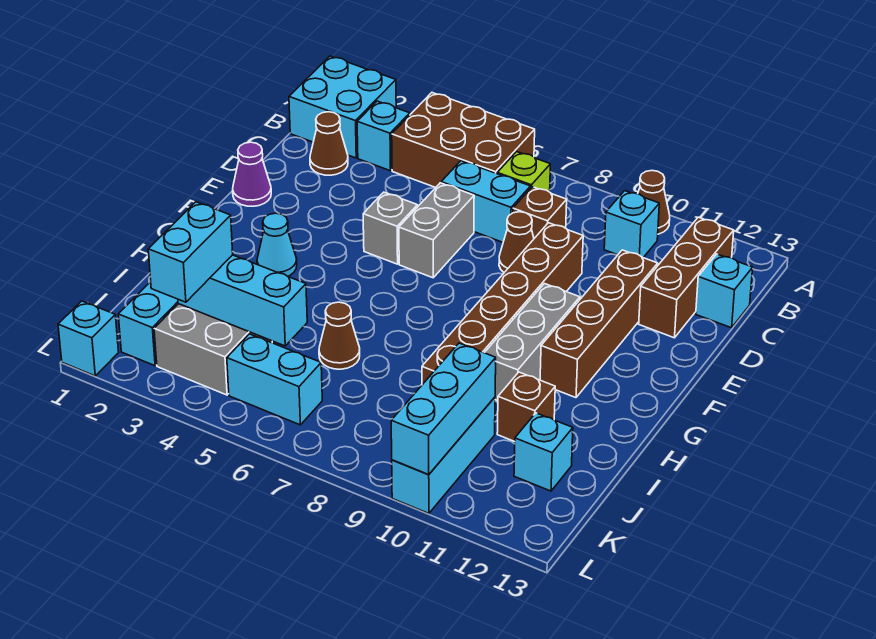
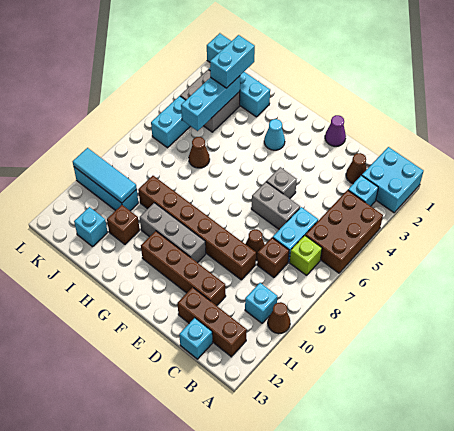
cyan 1x2 brick [148,202,233,302] -> cyan 1x2 brick turned to [210,35,255,88]
cyan 1x3 brick [391,343,496,474] -> cyan 1x3 tile [73,148,137,203]

